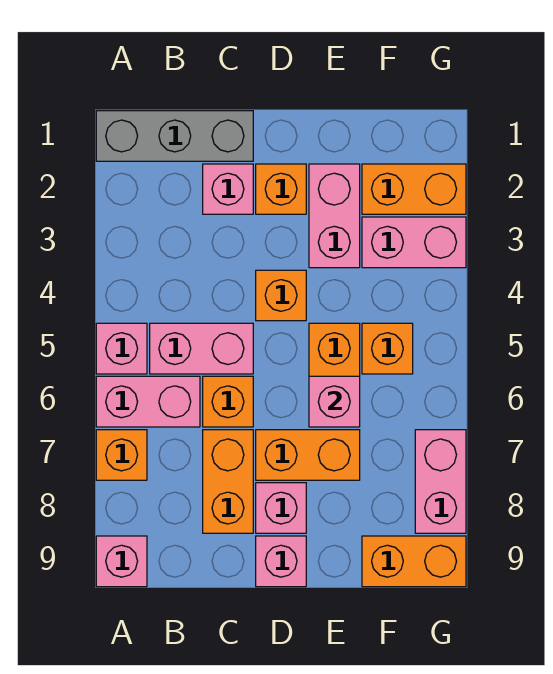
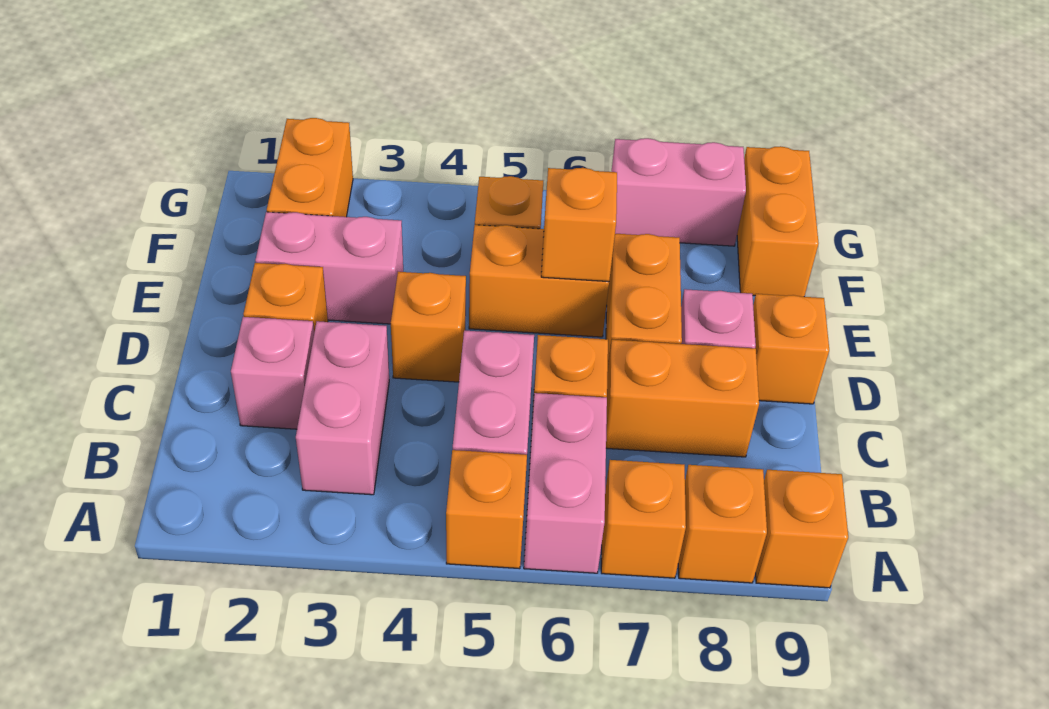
grey 1x3 brick [96,111,253,161] -> none
pink 1x1 brick [96,323,147,374] -> orange 1x1 brick [446,450,527,569]
none -> orange 1x1 brick [678,465,767,583]
pink 1x1 brick [96,536,147,587] -> orange 1x1 brick [756,470,848,588]
pink 1x1 brick [256,536,306,587] -> orange 1x1 brick [753,294,829,404]
pink 1x1 brick [309,376,360,427] -> orange 1x1 brick [541,168,617,282]
pink 1x2 brick [362,217,466,268] -> pink 1x2 brick moved to [296,321,389,495]

